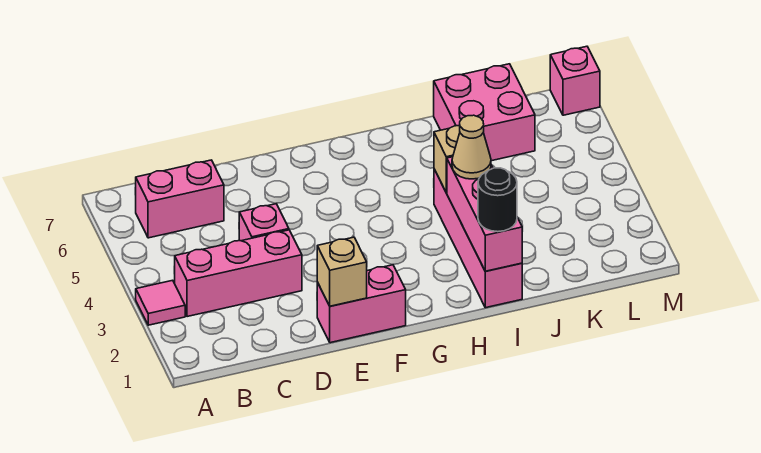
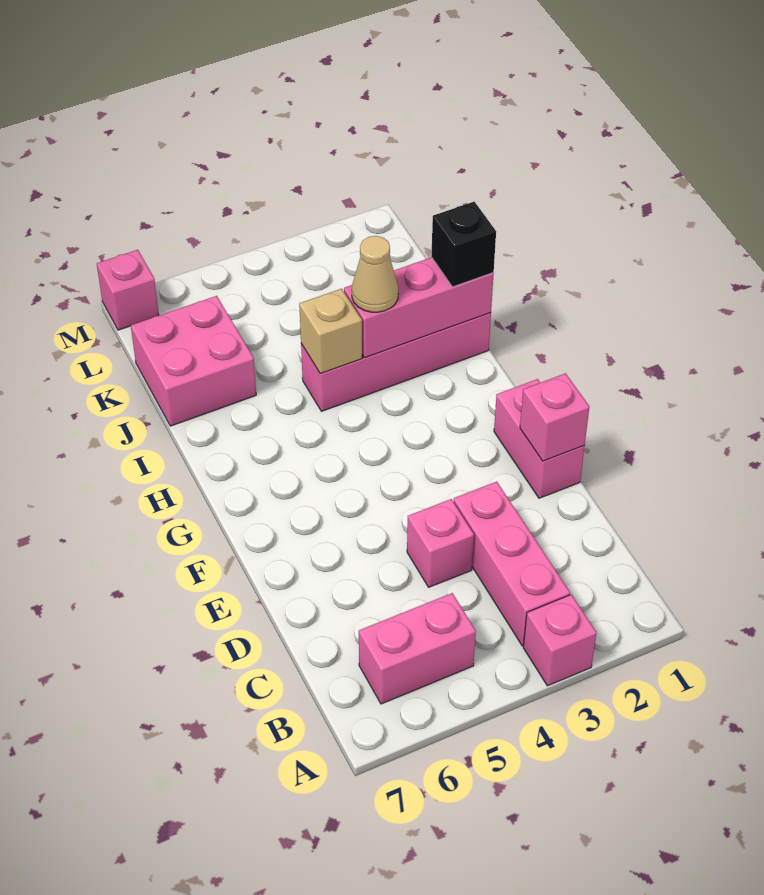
pink 1x1 tile [136,280,185,325] -> pink 1x1 brick [523,595,596,686]
pink 1x2 brick [136,160,224,238] -> pink 1x2 brick turned to [359,593,476,704]
tan 1x1 brick [317,237,367,306] -> pink 1x1 brick [520,373,589,461]
black 1x1 round brick [478,168,517,232] -> black 1x1 brick [431,202,496,287]

